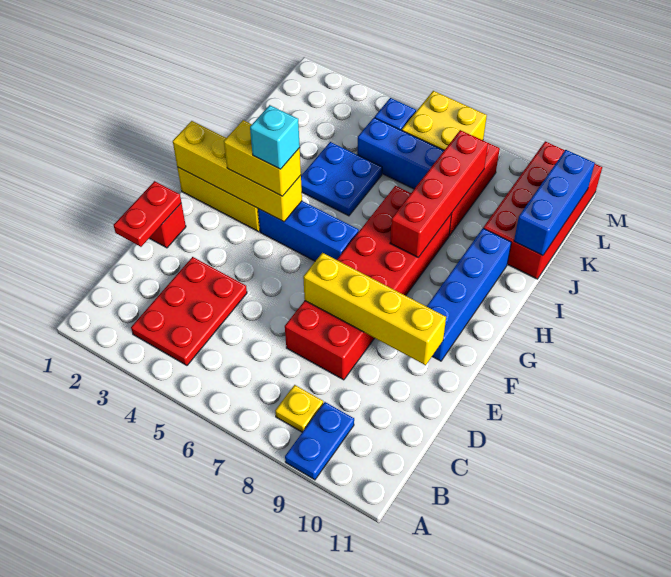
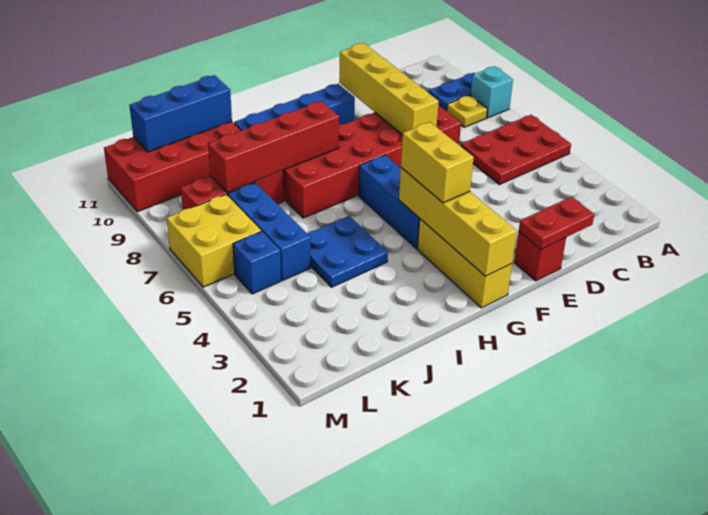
red 2x3 plate [131,257,247,365] -> red 2x3 plate moved to [461,115,571,185]
cyan 1x1 brick [250,105,300,169] -> cyan 1x1 brick moved to [471,66,513,118]

